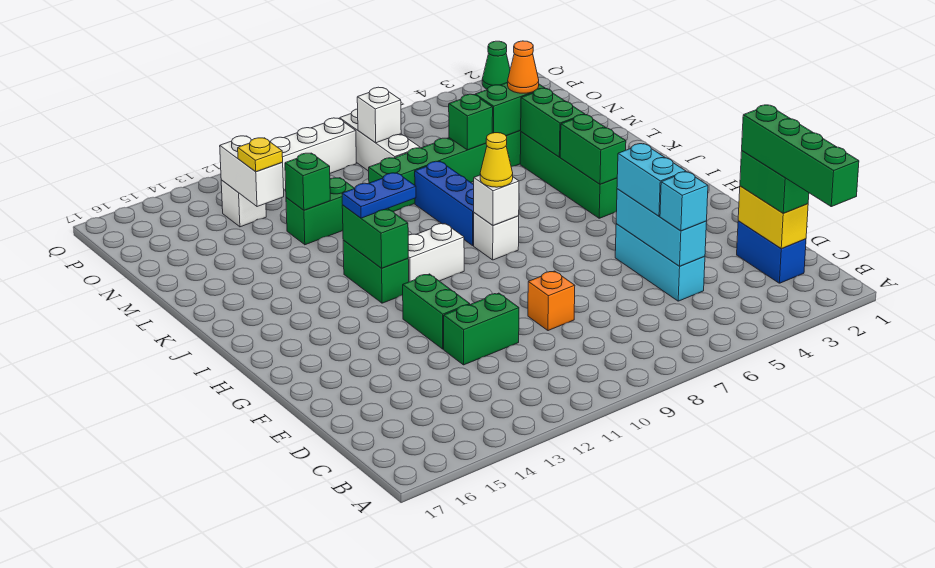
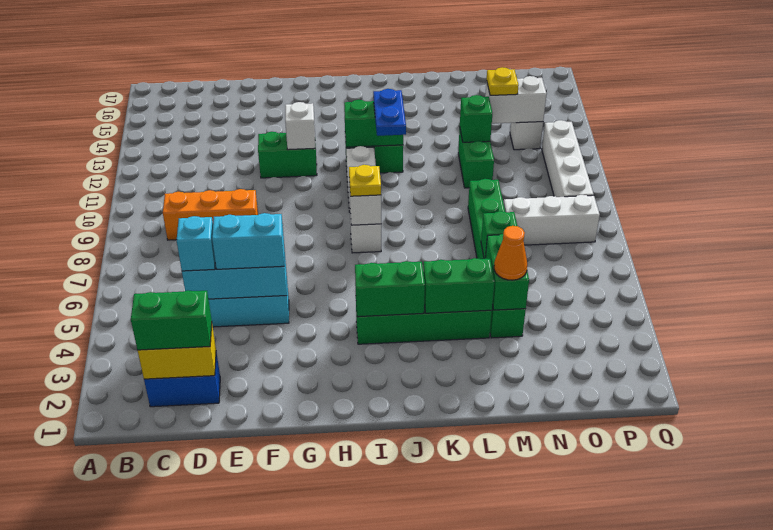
green 1x4 brick [742,105,859,207] -> none
orange 1x1 brick [528,271,575,331] -> orange 1x3 brick [163,189,258,240]
green 1x2 brick [444,293,519,365] -> none
yellow 1x1 cone [480,133,513,187] -> yellow 1x1 plate [349,165,381,196]
blue 1x3 brick [415,161,474,246] -> none
white 1x1 brick [357,87,401,143] -> white 1x1 brick moved to [285,102,315,150]
green 1x1 cone [482,41,510,89] -> none

